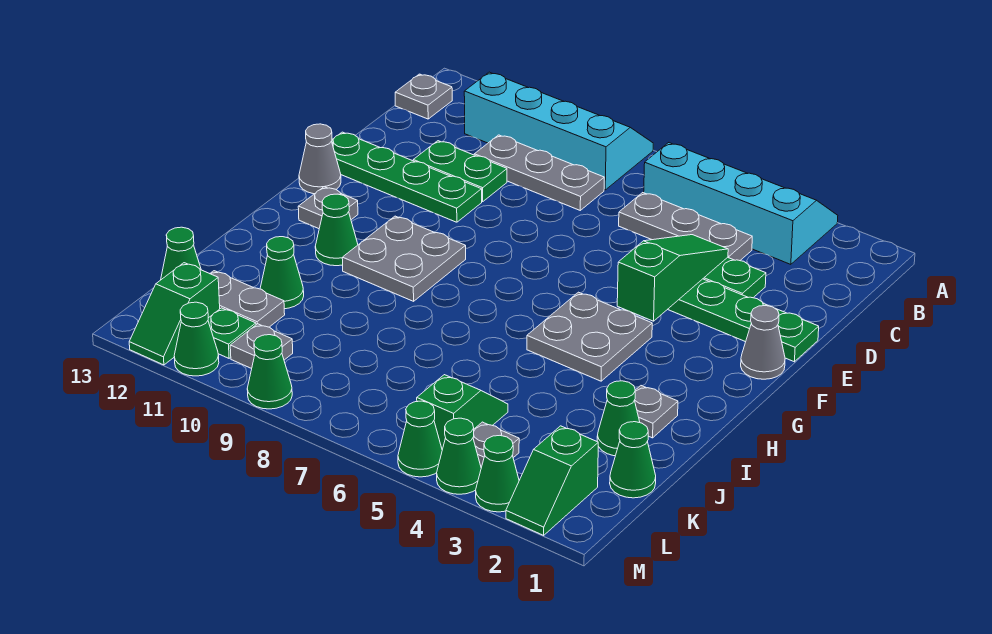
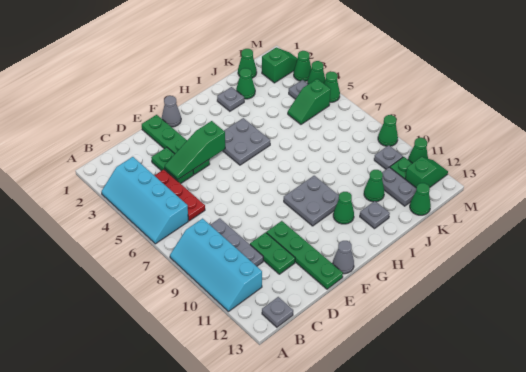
grey 1x3 plate [619,193,752,261] -> red 1x3 plate [154,170,205,221]
grey 1x1 plate [298,187,358,229] -> grey 1x1 plate moved to [360,201,390,229]

